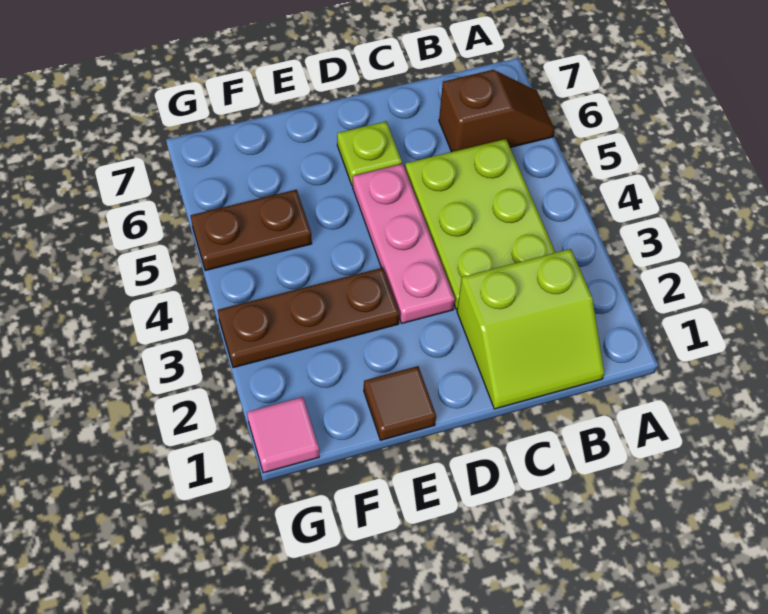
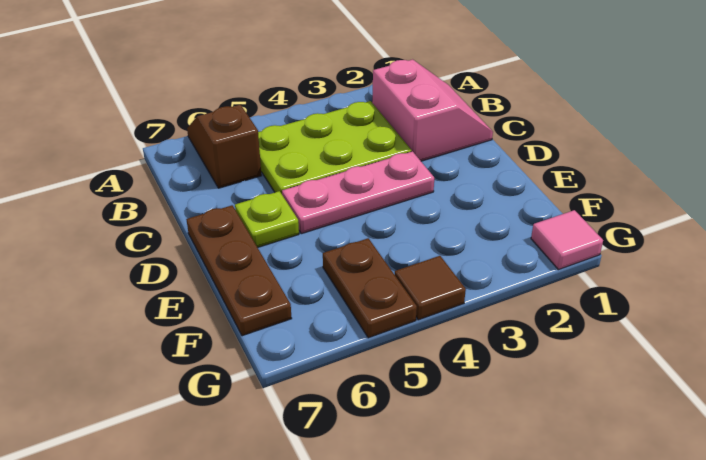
lime 2x2 slope [457,249,604,409] -> pink 2x2 slope [372,59,493,161]
brown 1x1 tile [364,366,436,440] -> brown 1x1 tile moved to [395,256,466,320]
brown 1x3 plate [218,268,399,368] -> brown 1x3 plate moved to [186,205,292,336]

